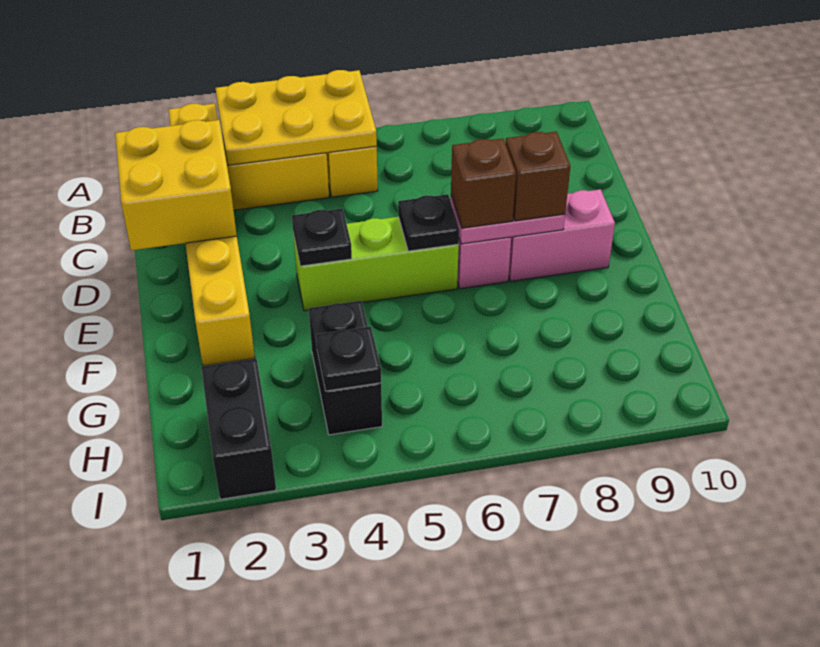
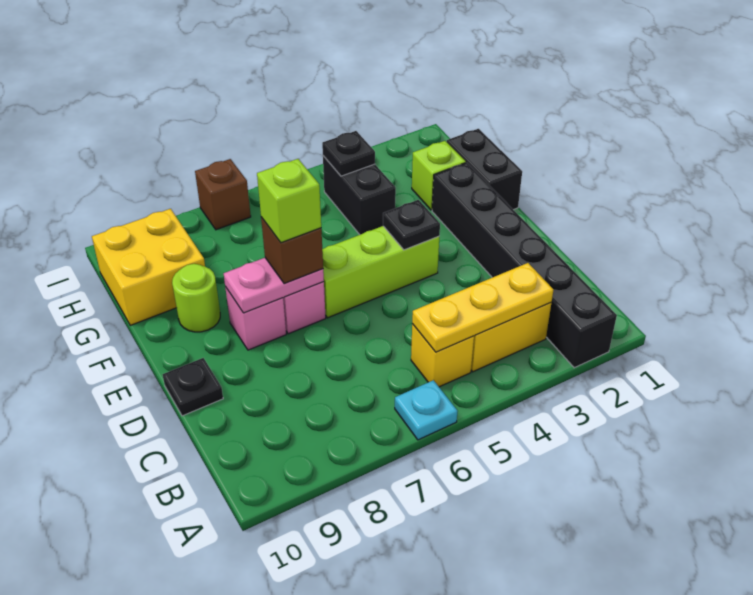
yellow 1x6 brick [168,104,255,366] -> black 1x6 brick [432,163,617,368]
yellow 2x3 plate [216,70,377,165] -> yellow 1x3 plate [412,263,553,352]
none -> cyan 1x1 plate [395,380,458,440]
yellow 2x2 brick [115,120,237,250] -> yellow 2x2 brick moved to [92,209,205,325]
black 1x1 plate [398,194,459,251] -> black 1x1 plate moved to [163,358,223,416]
none -> lime 1x1 brick [257,159,321,243]
pink 1x2 brick [509,189,615,281] -> pink 1x1 brick [225,287,286,350]
brown 1x1 brick [506,132,570,221] -> brown 1x1 brick moved to [195,159,251,230]
none -> lime 1x1 round brick [172,264,220,332]
none -> lime 1x1 brick [412,141,466,210]
black 1x2 brick [201,359,276,499] -> black 1x2 brick moved to [447,129,522,210]

